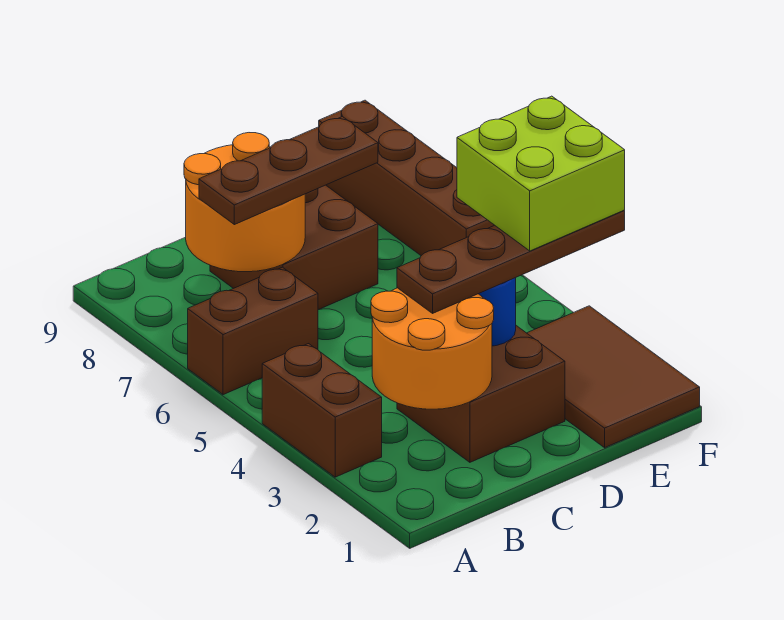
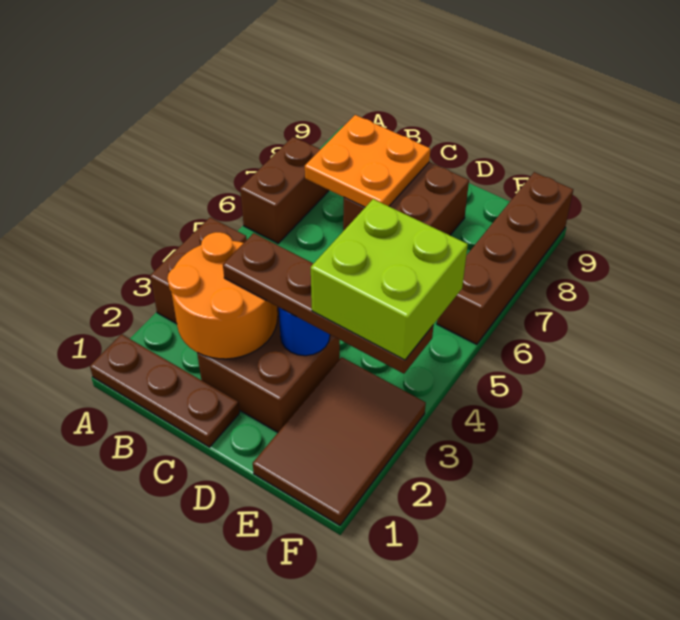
brown 1x2 brick [188,267,318,395] -> brown 1x2 brick turned to [240,137,329,243]
orange 2x2 round brick [184,133,305,272] -> orange 2x2 plate [305,115,430,207]
brown 1x3 plate [199,117,378,225] -> brown 1x3 plate moved to [90,334,240,447]

